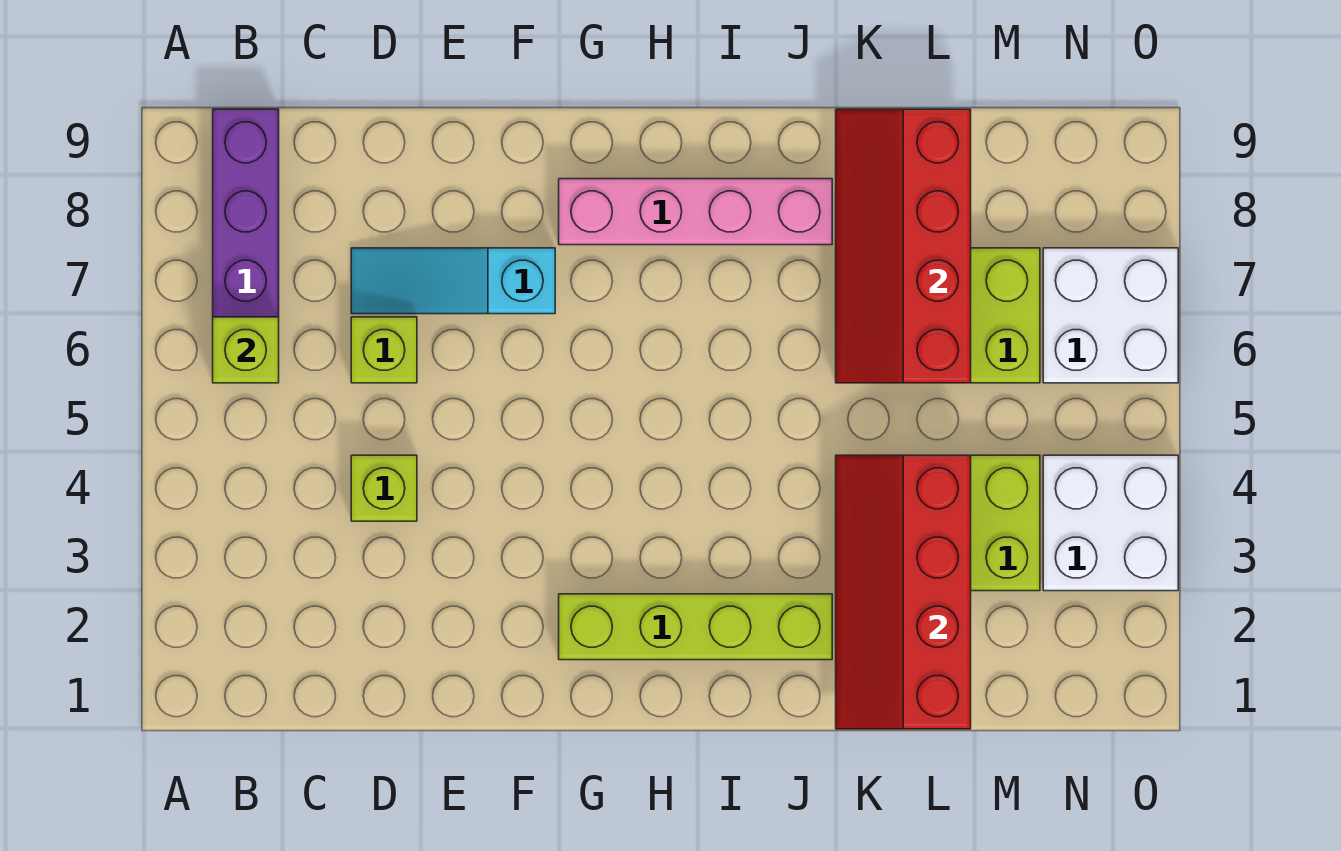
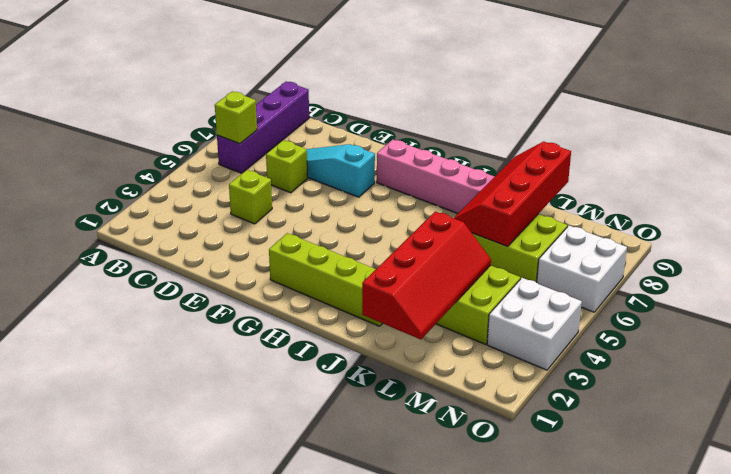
red 2x4 slope [836,455,971,729] -> red 2x4 slope turned to [362,211,491,339]

